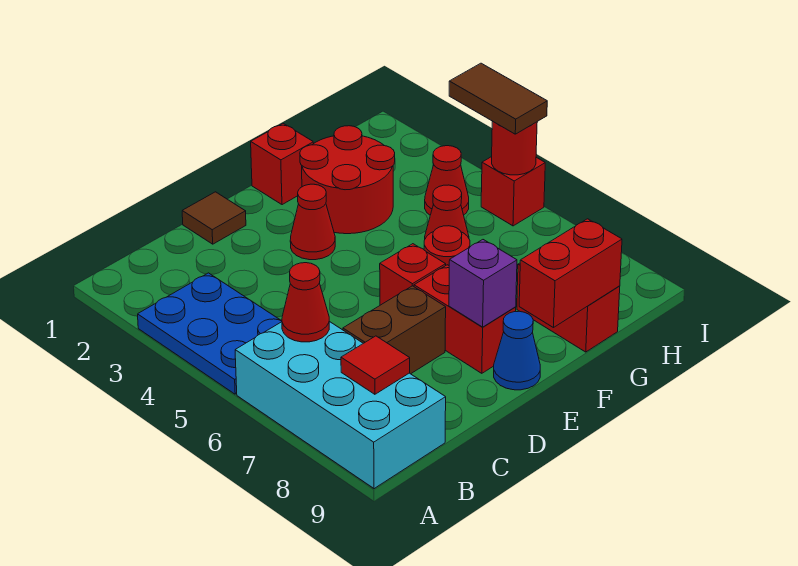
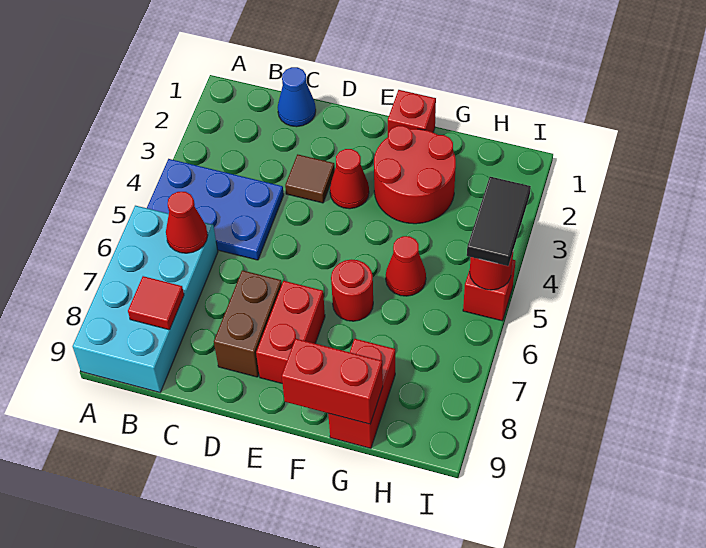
blue 2x3 plate [138,273,282,394] -> blue 2x3 plate turned to [147,159,284,260]
brown 1x2 brick [343,286,446,374] -> brown 1x2 brick turned to [214,270,282,377]
brown 1x1 tile [182,192,246,244] -> brown 1x1 tile moved to [285,154,335,203]
red 1x1 brick [380,244,446,305] -> none
purple 1x1 brick [449,240,517,327] -> none
blue 1x1 cone [494,311,540,390] -> blue 1x1 cone moved to [278,67,316,127]
red 1x1 cone [425,146,469,215] -> none
brown 1x2 tile [449,63,547,134] -> black 1x2 tile [467,177,531,266]

